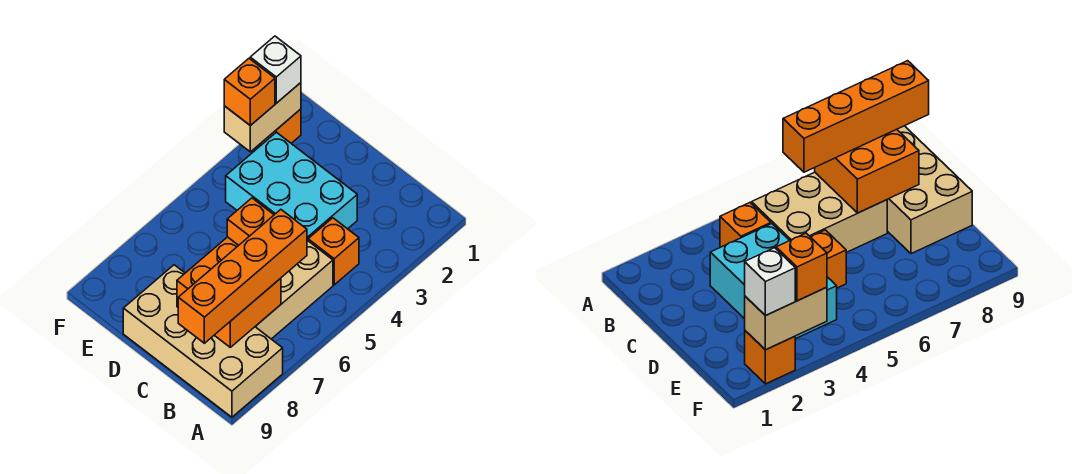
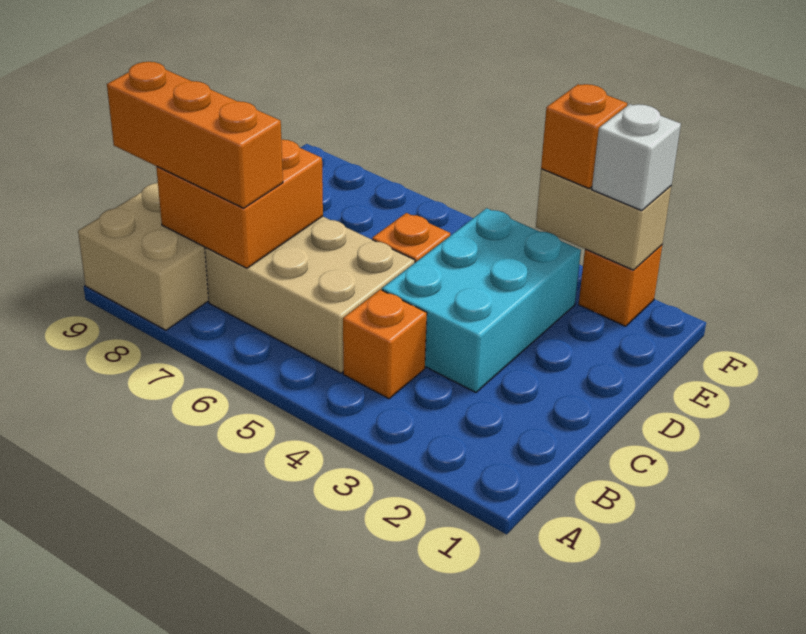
orange 1x4 brick [178,210,307,343] -> orange 1x3 brick [107,62,283,208]

